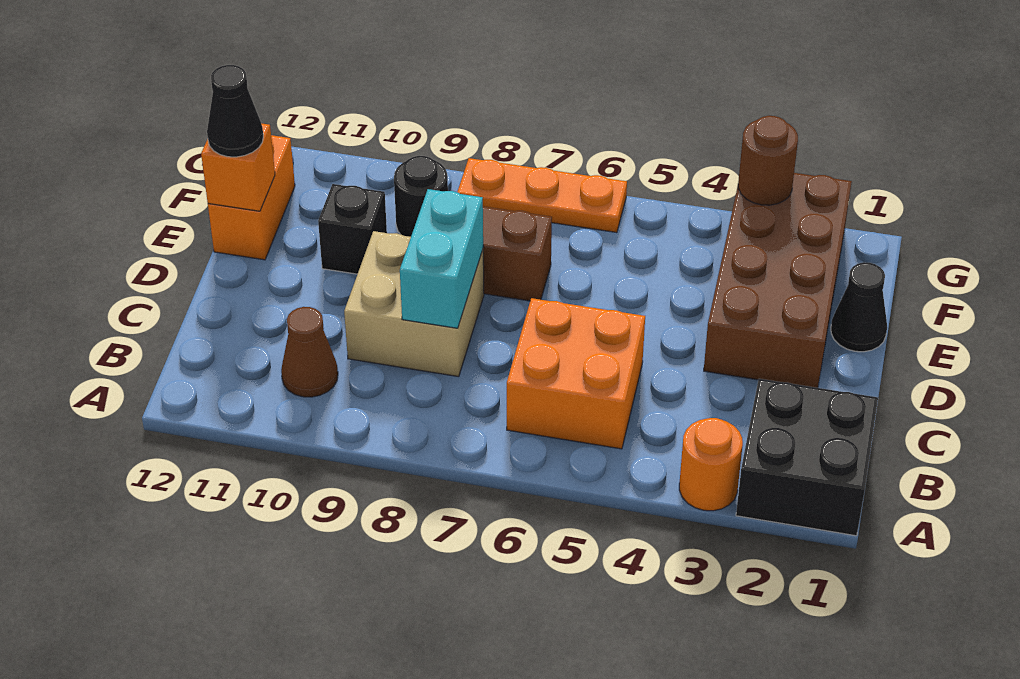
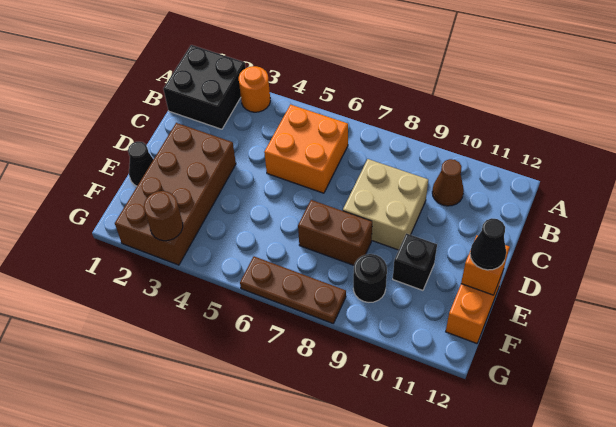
cyan 1x2 brick [400,189,483,328] -> none
orange 1x3 plate [457,158,627,233] -> brown 1x3 plate [240,256,346,323]

